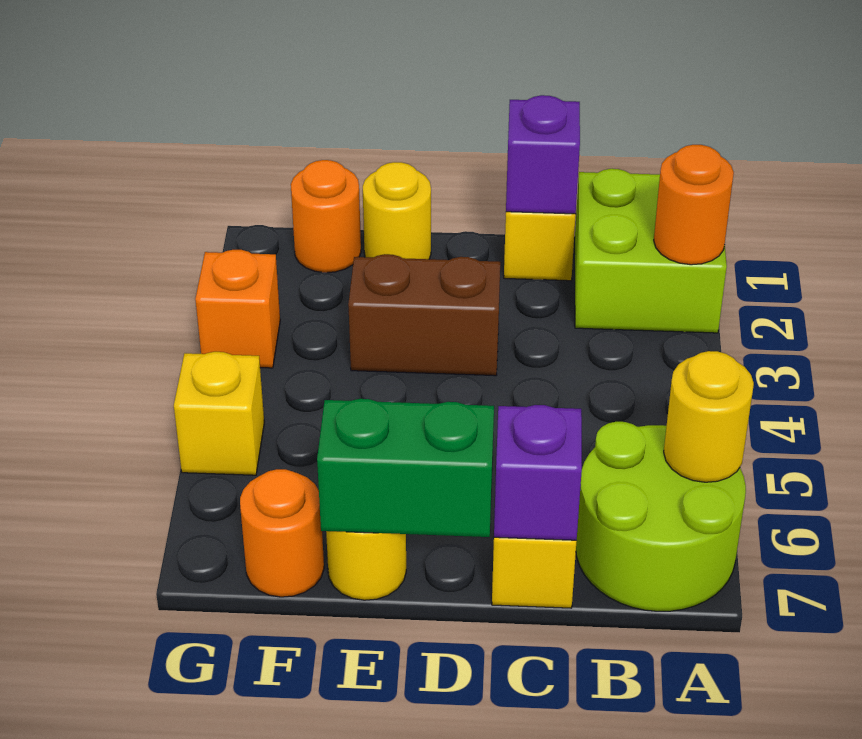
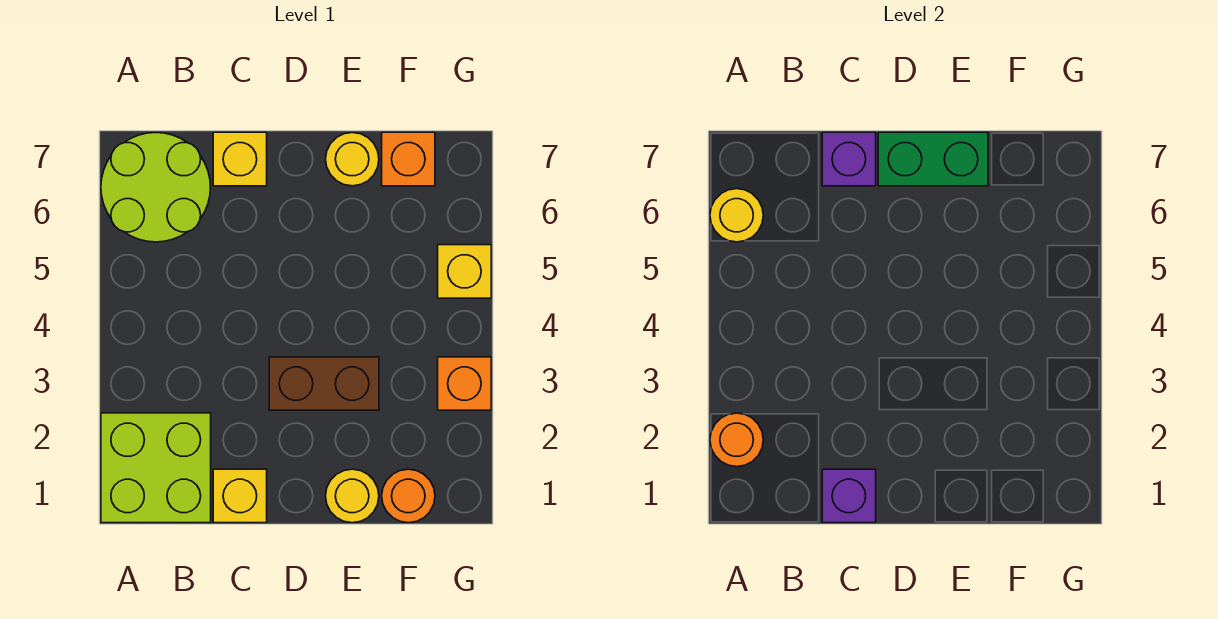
orange 1x1 round brick [240,469,324,597] -> orange 1x1 brick [382,132,435,186]

